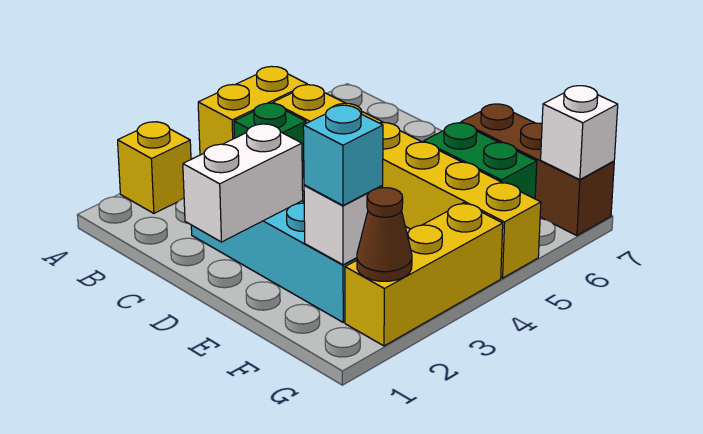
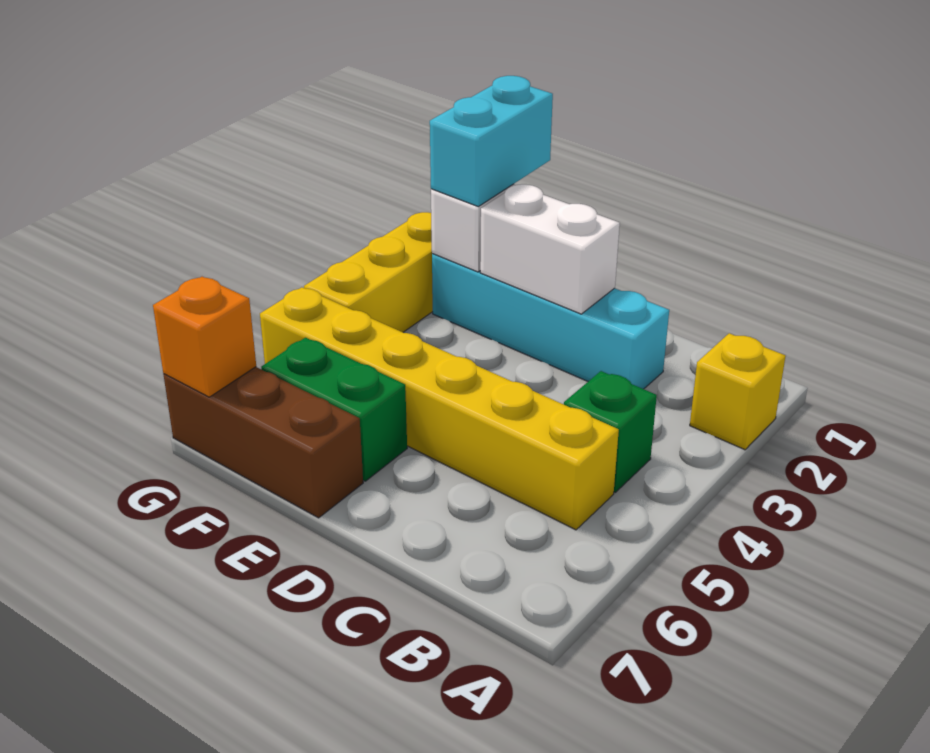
yellow 1x2 brick [198,66,307,155] -> none
white 1x2 brick [183,124,303,242] -> white 1x2 brick turned to [480,184,620,314]
cyan 1x1 brick [303,105,383,205] -> cyan 1x2 brick [430,76,553,206]
brown 1x1 cone [357,188,412,281] -> none
white 1x1 brick [541,86,618,180] -> orange 1x1 brick [153,277,256,397]

